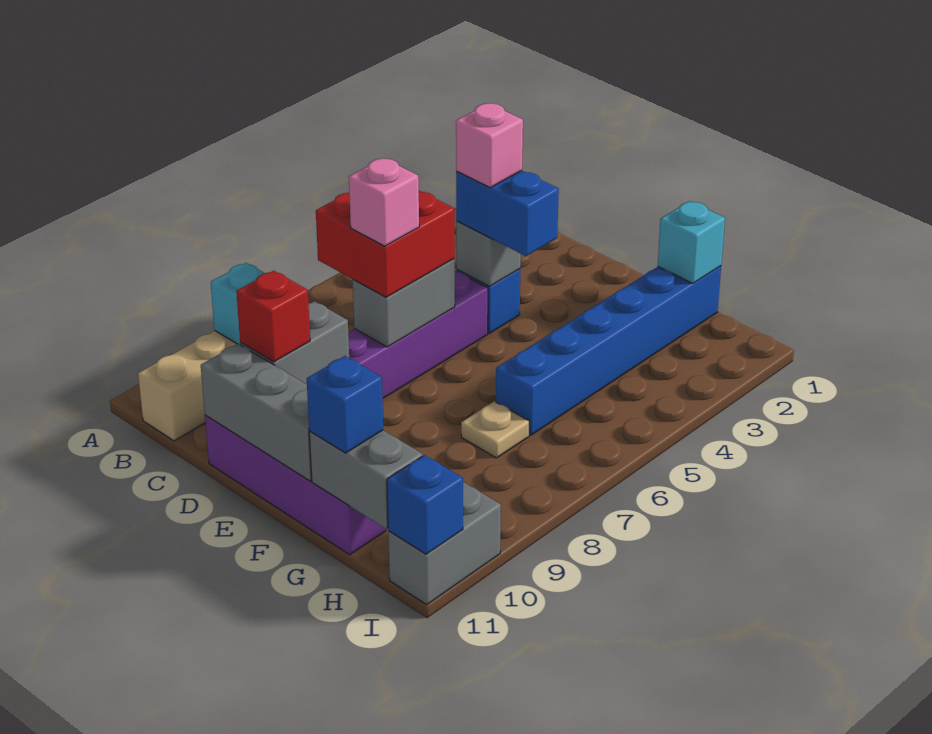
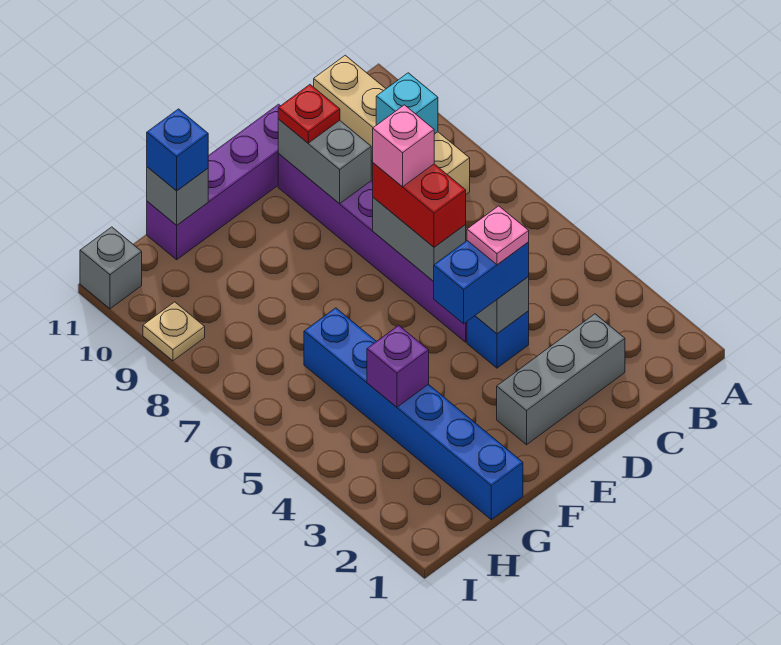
red 2x2 brick [316,191,455,297] -> red 1x2 brick [373,163,466,247]
pink 1x1 brick [456,103,523,188] -> pink 1x1 plate [467,206,529,265]
red 1x1 brick [236,271,310,362] -> red 1x1 plate [278,85,340,143]
grey 1x3 brick [201,344,312,481] -> grey 1x3 brick moved to [497,314,625,445]
cyan 1x1 brick [658,201,725,283] -> none
none -> purple 1x1 brick [367,325,429,407]
tan 1x1 plate [461,401,529,458] -> tan 1x1 plate moved to [143,302,205,361]
grey 1x2 brick [309,430,423,529] -> grey 1x1 brick [147,167,208,225]
grey 1x2 brick [388,482,501,605] -> grey 1x1 brick [80,227,142,309]
blue 1x1 brick [387,455,463,554] -> none

